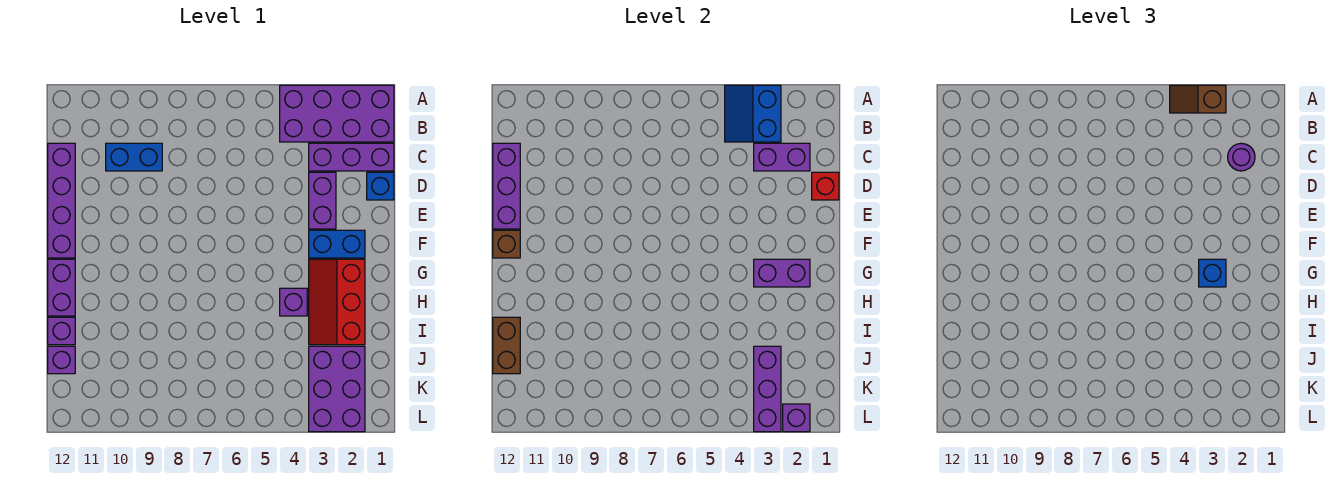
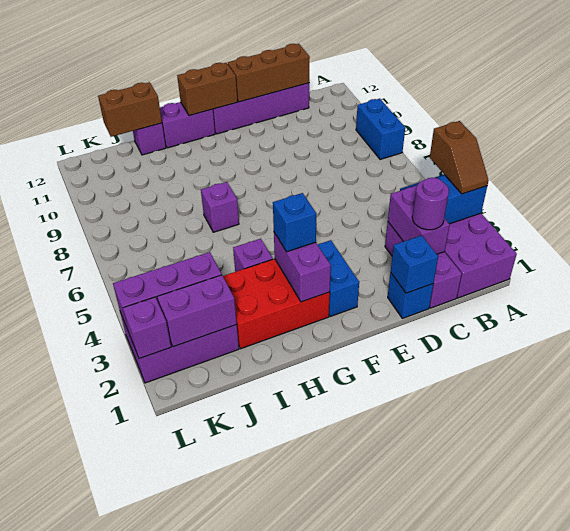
brown 1x2 slope [1170,85,1226,113] -> brown 1x2 slope turned to [430,121,489,194]
blue 1x2 brick [106,143,162,171] -> blue 1x2 brick moved to [356,99,405,160]
purple 1x3 brick [493,143,520,229] -> brown 1x3 brick [228,44,310,102]
red 1x1 brick [812,172,839,200] -> blue 1x1 brick [391,235,438,293]
purple 1x2 brick [309,172,336,229] -> purple 1x2 brick moved to [157,275,237,347]
brown 1x1 brick [493,230,520,258] -> brown 1x2 brick [177,63,237,116]
red 2x3 slope [309,259,365,345] -> red 2x3 brick [223,259,330,349]
purple 1x1 brick [48,346,75,374] -> purple 1x1 brick moved to [201,182,239,232]

